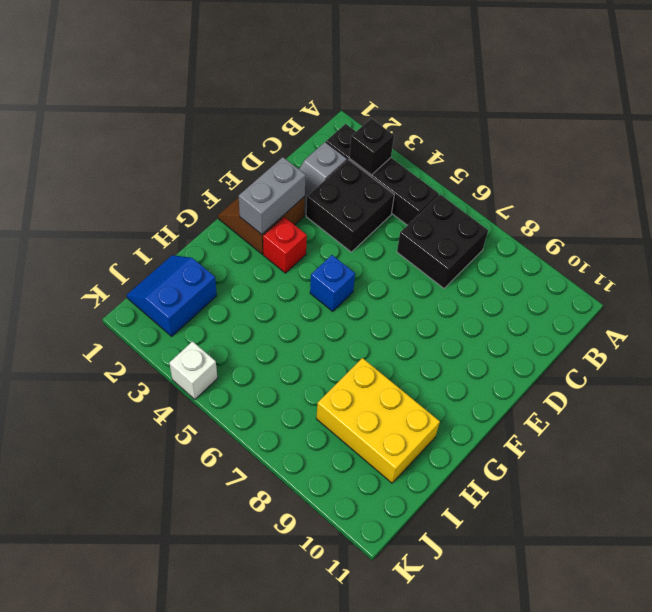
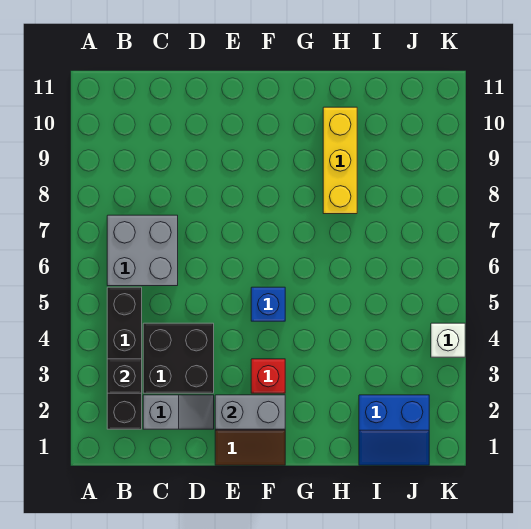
black 2x2 brick [397,195,488,288] -> grey 2x2 brick [107,215,178,286]
yellow 2x3 brick [316,358,440,483] -> yellow 1x3 brick [323,107,357,214]

